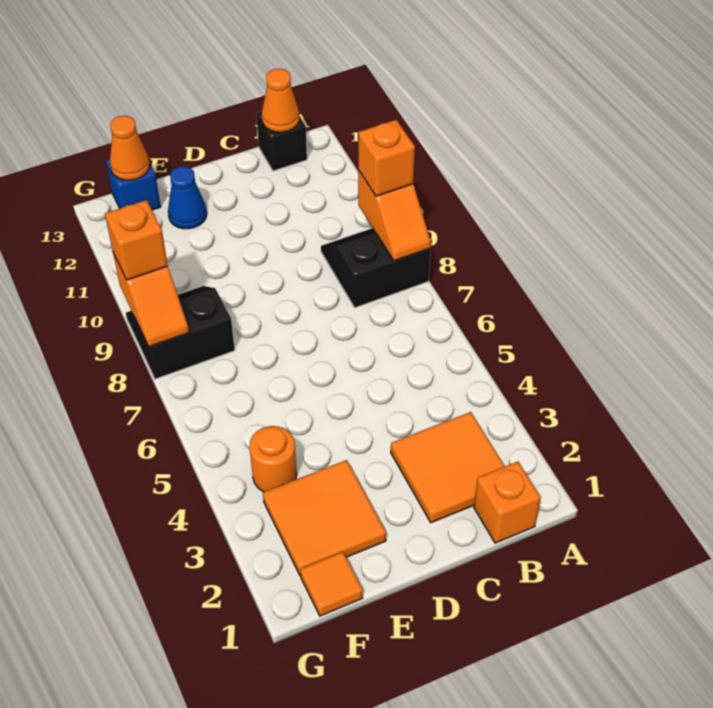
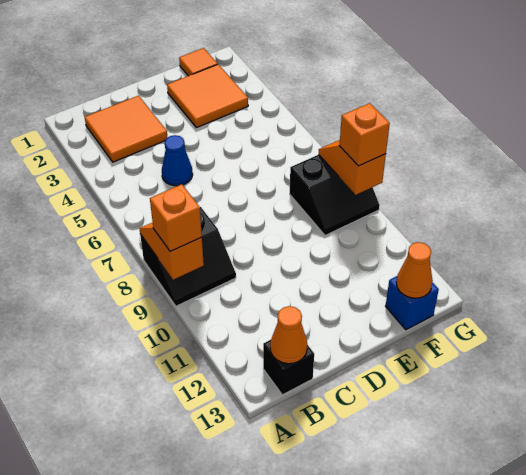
orange 1x1 brick [474,462,541,543] -> none
blue 1x1 cone [168,166,207,229] -> blue 1x1 cone moved to [162,135,193,186]
orange 1x1 round brick [249,426,297,492] -> none

